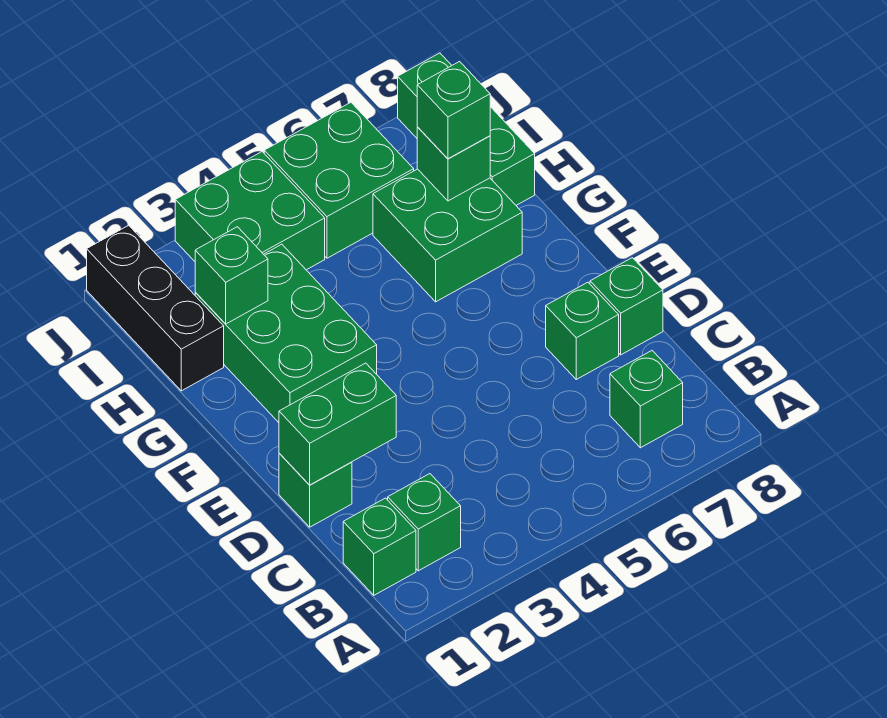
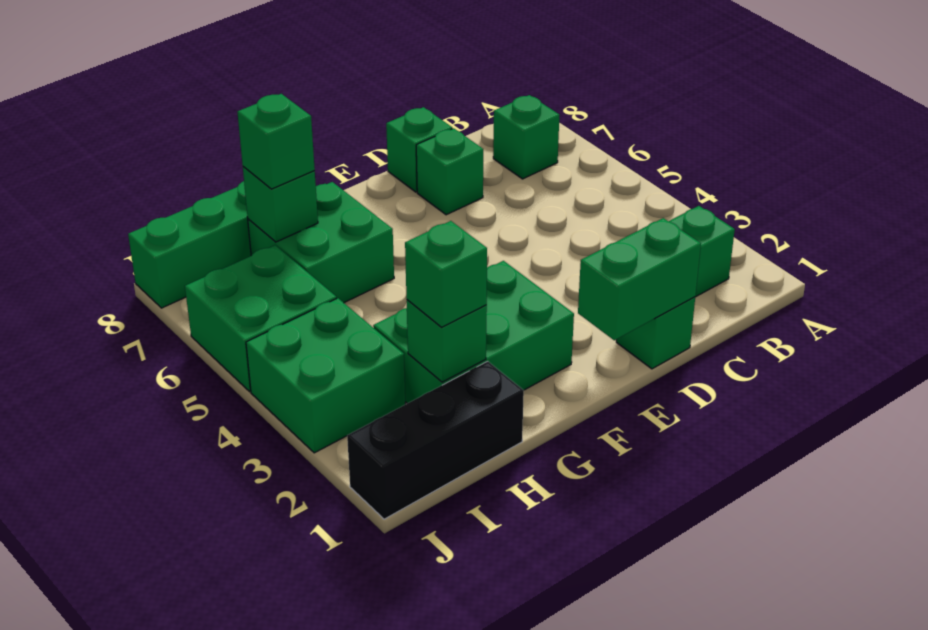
green 1x1 brick [343,498,416,595] -> green 1x1 brick moved to [405,221,487,327]
green 1x2 brick [279,363,396,485] -> green 1x2 brick turned to [578,218,701,340]

